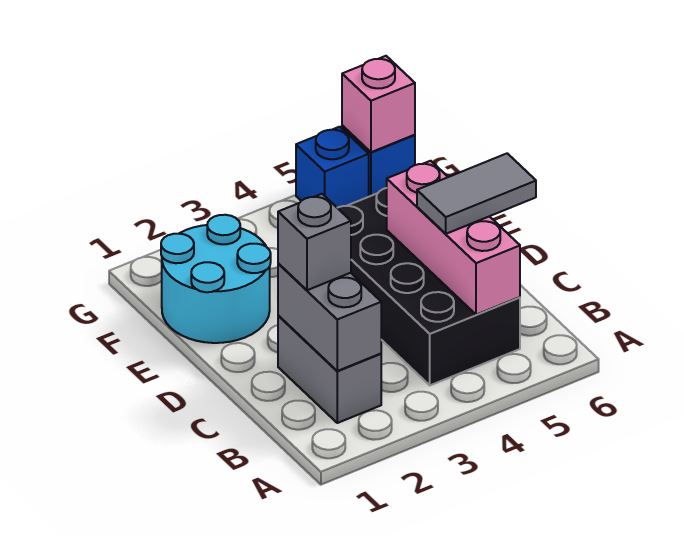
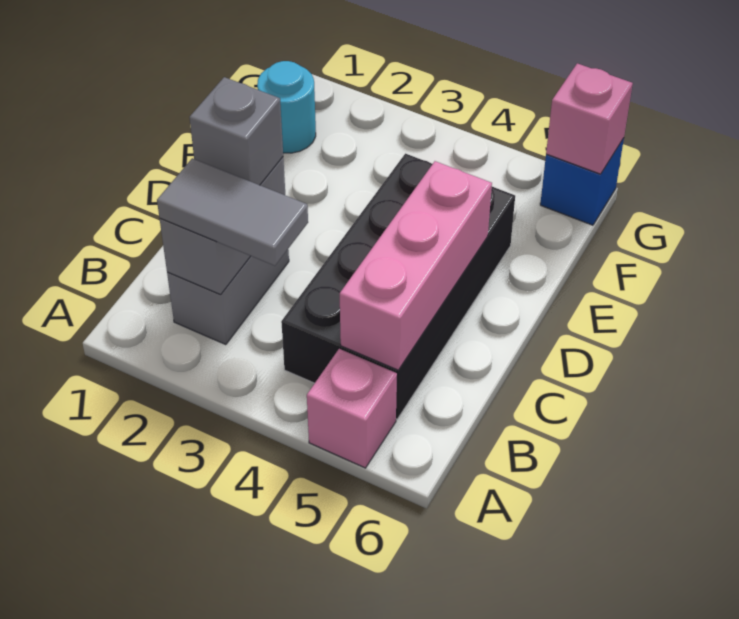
none -> pink 1x1 brick [307,349,397,468]
grey 1x2 tile [417,153,536,234] -> grey 1x2 tile moved to [157,158,308,266]
cyan 2x2 round brick [161,215,271,343] -> cyan 1x1 round brick [257,61,316,153]
blue 1x1 brick [296,127,369,208] -> none

